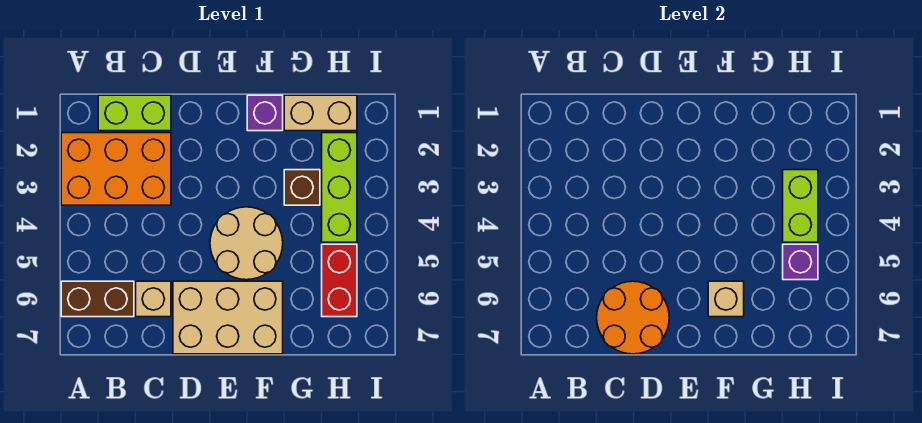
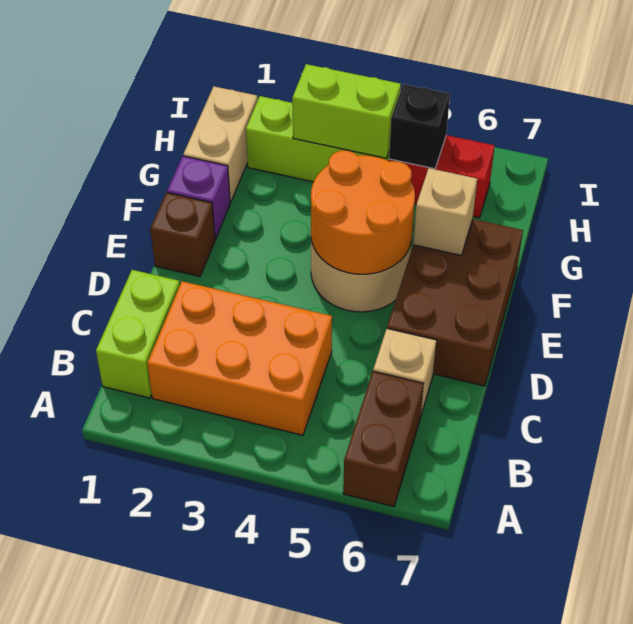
orange 2x3 brick [61,133,171,205] -> orange 2x3 brick turned to [147,281,332,435]
orange 2x2 round brick [597,281,669,354] -> orange 2x2 round brick moved to [311,151,415,274]
tan 2x3 brick [173,281,283,354] -> brown 2x3 brick [387,219,523,386]
brown 1x1 brick [284,170,320,205] -> brown 1x1 brick moved to [150,193,215,276]
purple 1x1 brick [783,244,818,280] -> black 1x1 brick [389,84,450,169]

